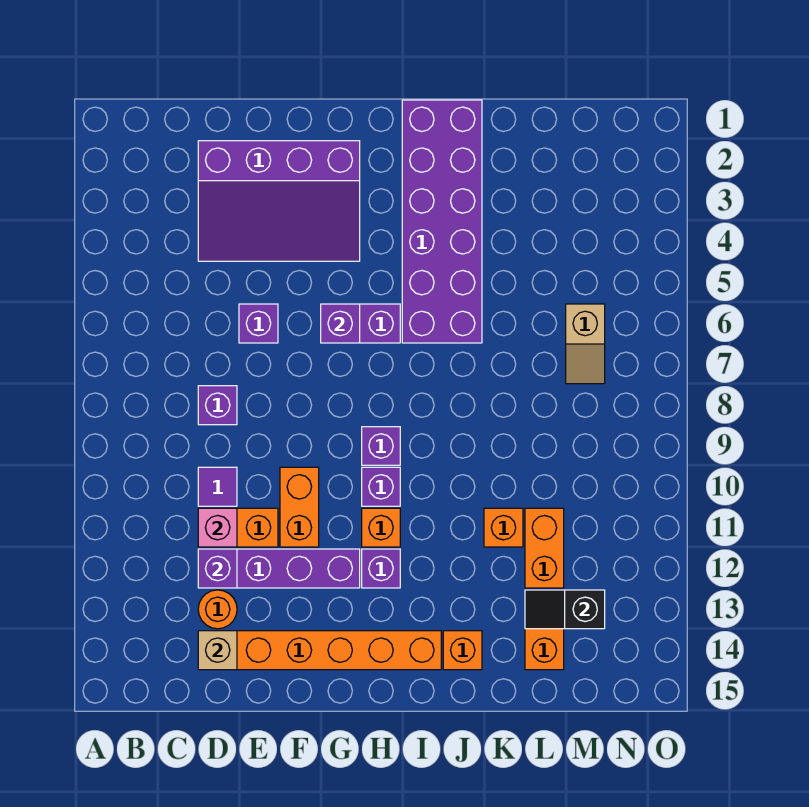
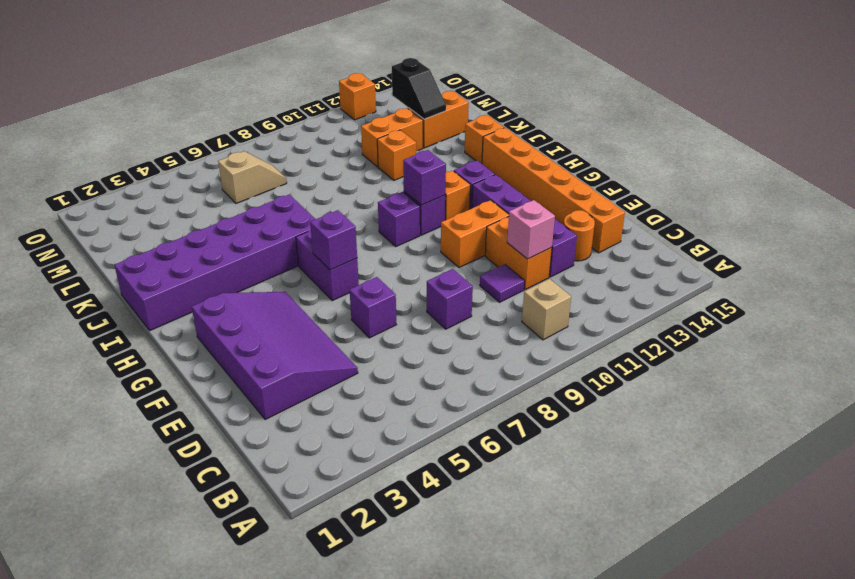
purple 1x1 brick [198,549,237,588] -> purple 1x1 brick moved to [403,150,446,205]
tan 1x1 brick [198,631,237,670] -> tan 1x1 brick moved to [522,279,571,340]
none -> orange 1x1 brick [339,73,376,120]

